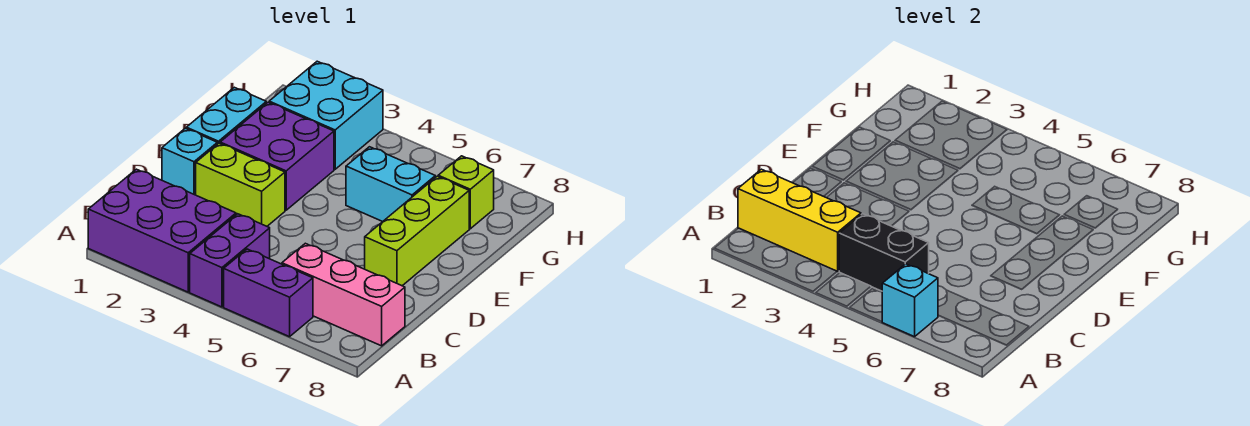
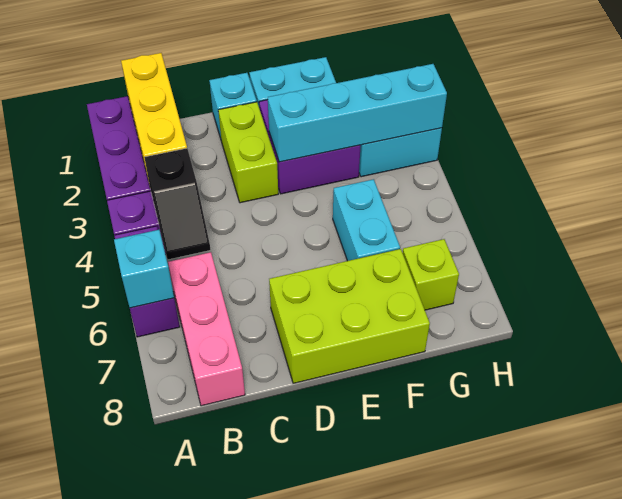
black 1x2 brick [839,214,929,291] -> black 1x2 slope [144,148,210,259]
lime 1x3 brick [365,176,469,286] -> lime 2x3 brick [269,249,430,383]
none -> cyan 1x4 brick [268,64,447,162]

